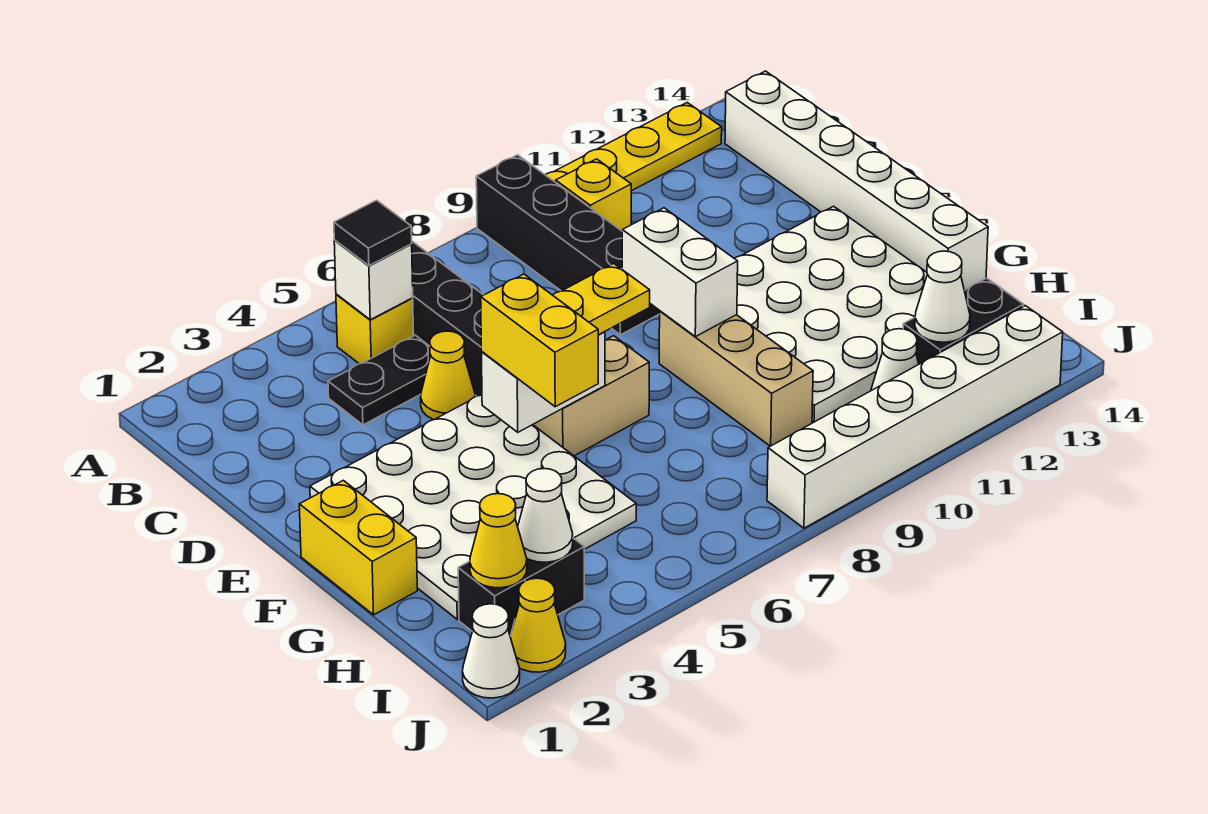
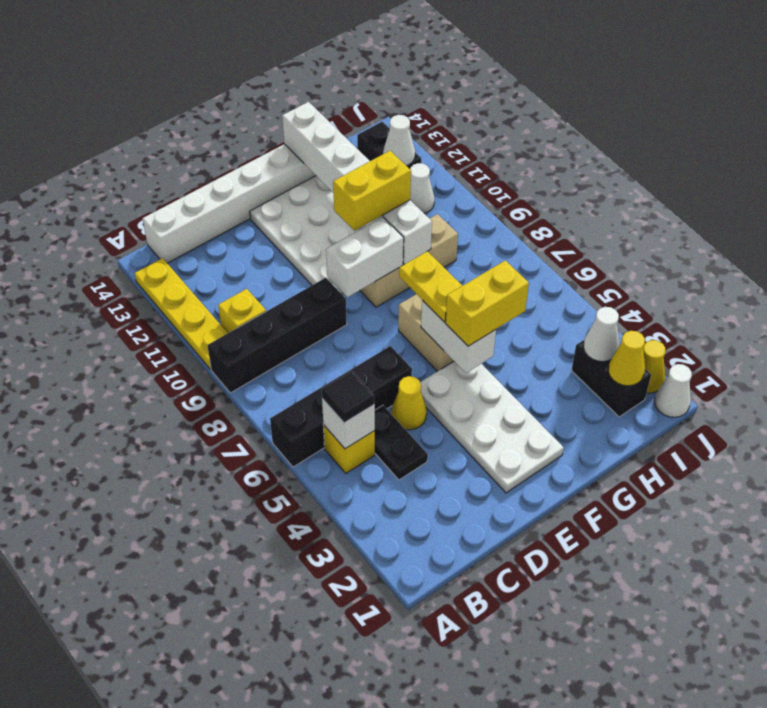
white 4x4 plate [310,394,636,619] -> white 2x4 plate [420,362,564,493]
yellow 1x2 brick [299,480,417,615] -> yellow 1x2 brick moved to [333,151,411,231]
white 1x6 brick [767,306,1063,528] -> white 1x6 brick moved to [282,102,432,264]

